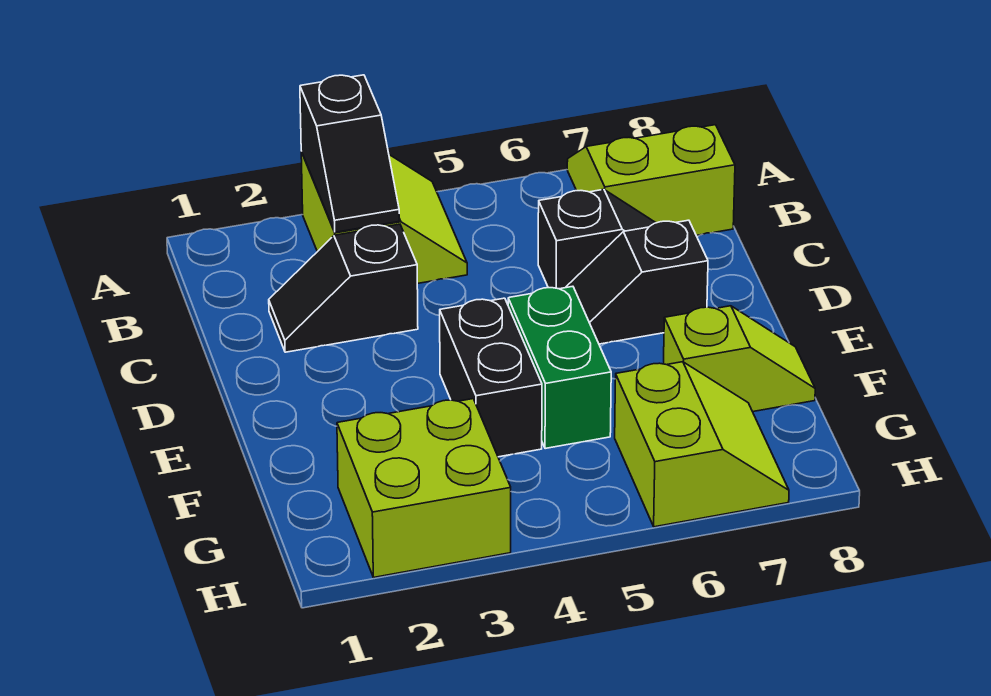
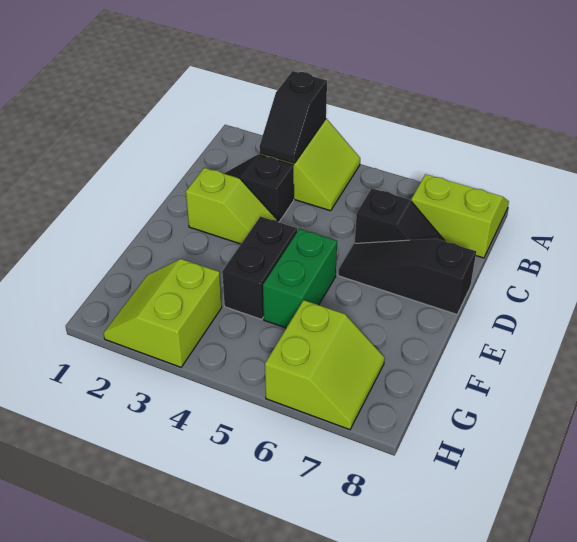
black 1x2 slope [565,220,708,344] -> black 1x3 slope [338,239,476,314]
lime 1x2 slope [664,306,815,412] -> lime 1x2 slope moved to [186,168,277,244]
lime 2x2 brick [337,399,511,577] -> lime 2x2 slope [103,259,222,367]

